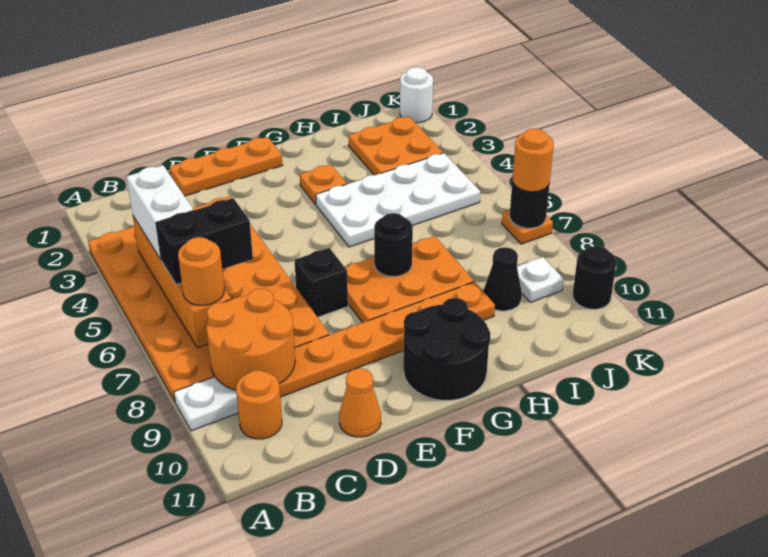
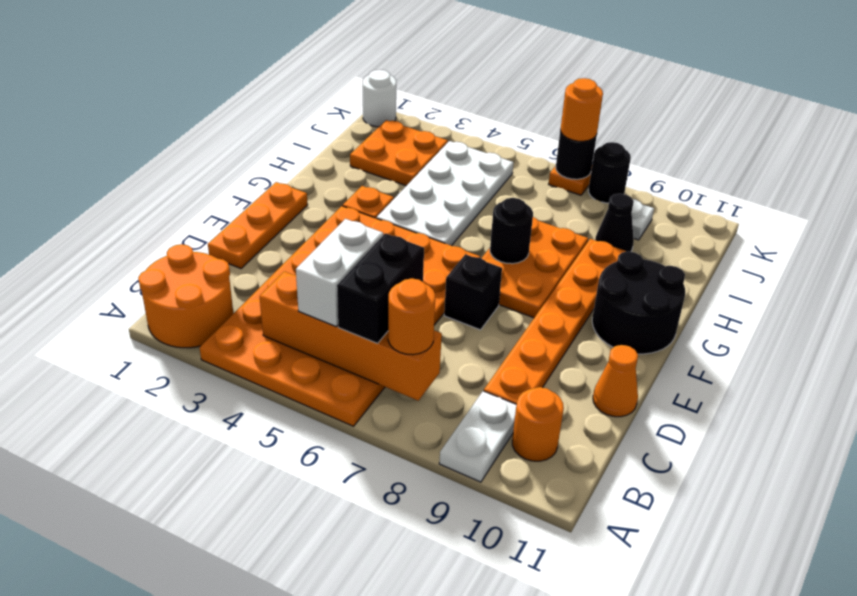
orange 4x6 plate [88,196,329,401] -> orange 4x6 plate turned to [200,206,480,426]
white 1x2 brick [127,165,194,259] -> white 1x2 brick turned to [296,219,383,327]
orange 2x2 round brick [207,289,295,390] -> orange 2x2 round brick moved to [138,244,233,348]
black 1x1 round brick [573,246,617,309] -> black 1x1 round brick moved to [589,142,631,203]

